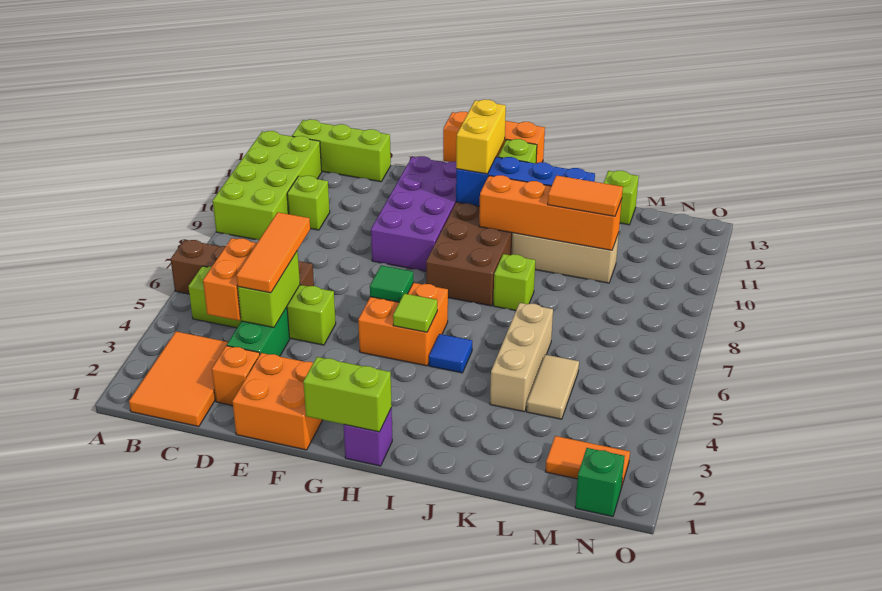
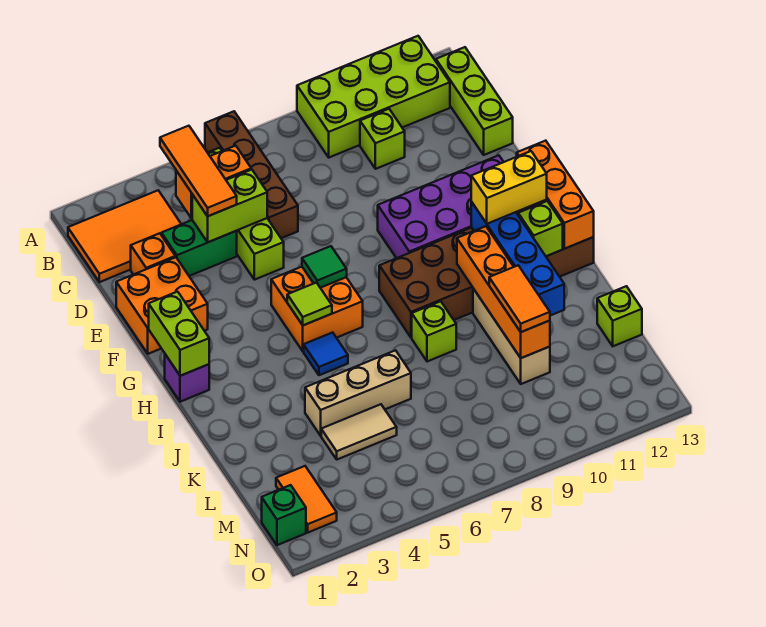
orange 1x3 tile [236,212,310,293] -> orange 1x3 tile turned to [160,126,237,216]

